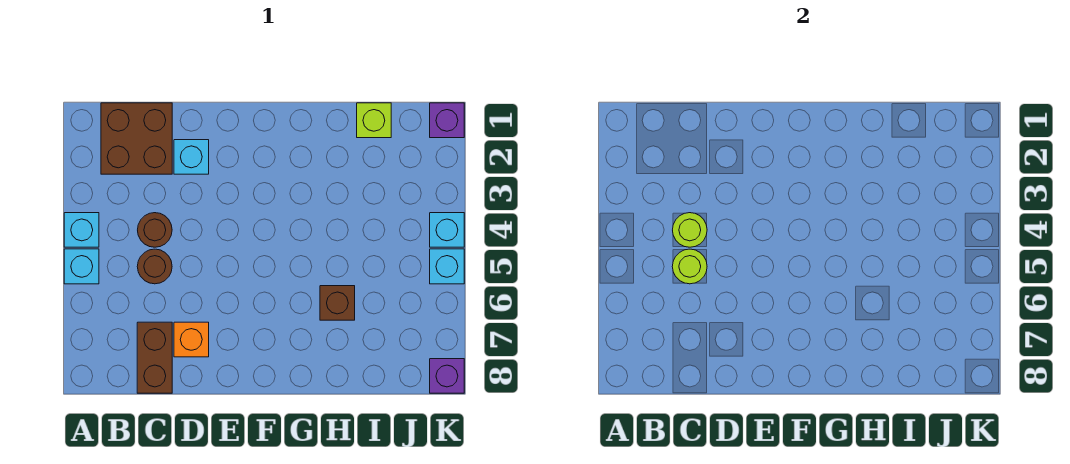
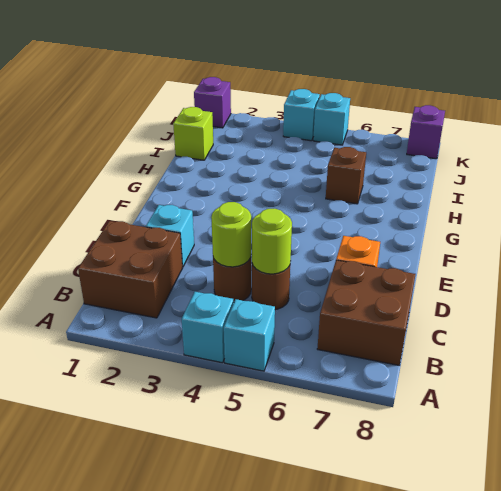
brown 1x2 brick [137,322,172,393] -> brown 2x2 brick [317,260,416,365]

